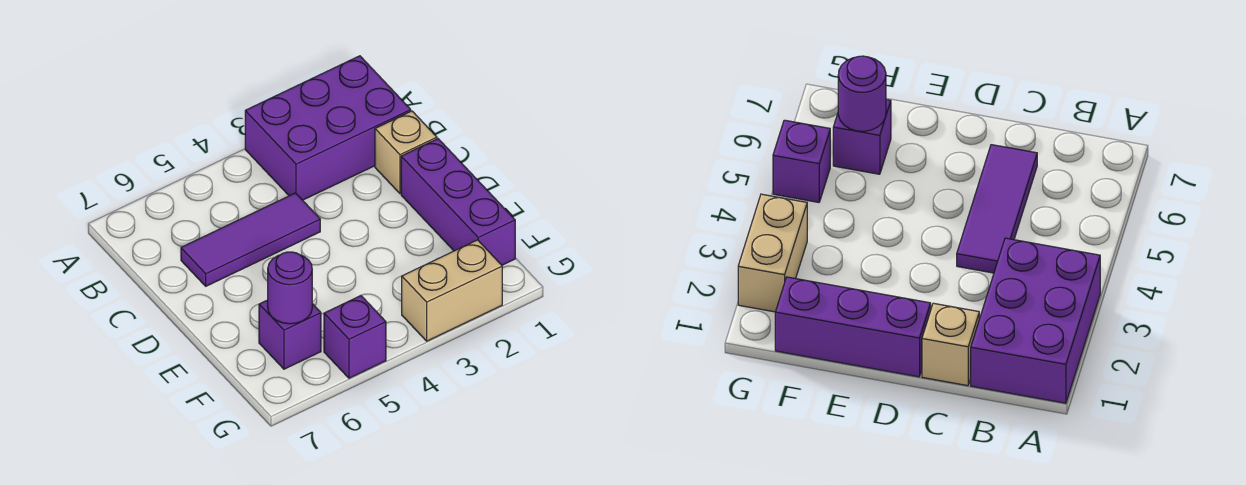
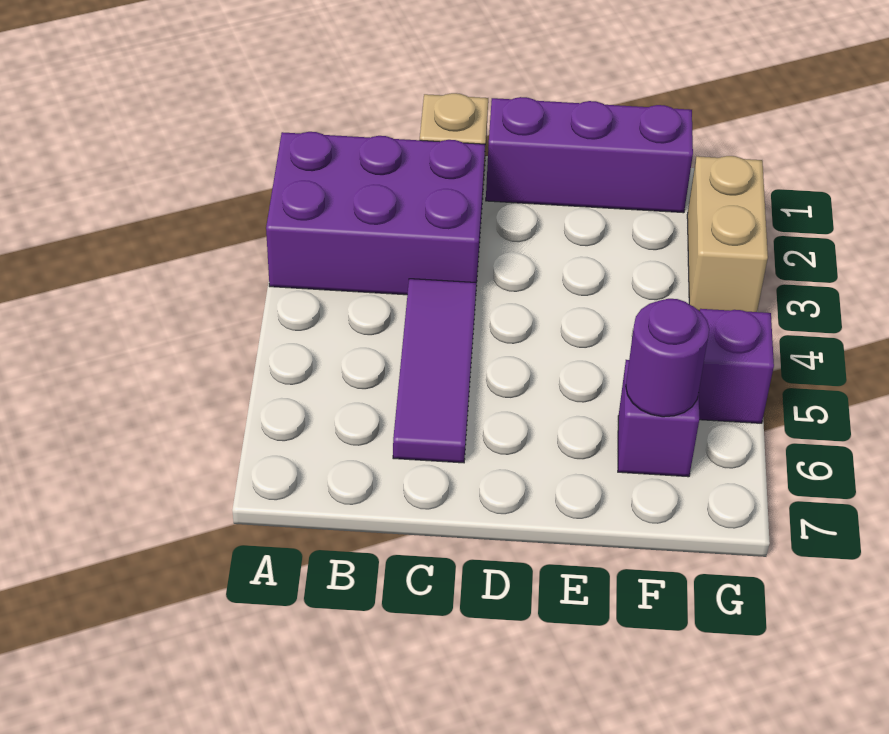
purple 2x3 brick [245,56,411,200] -> purple 2x3 brick turned to [266,132,485,295]

